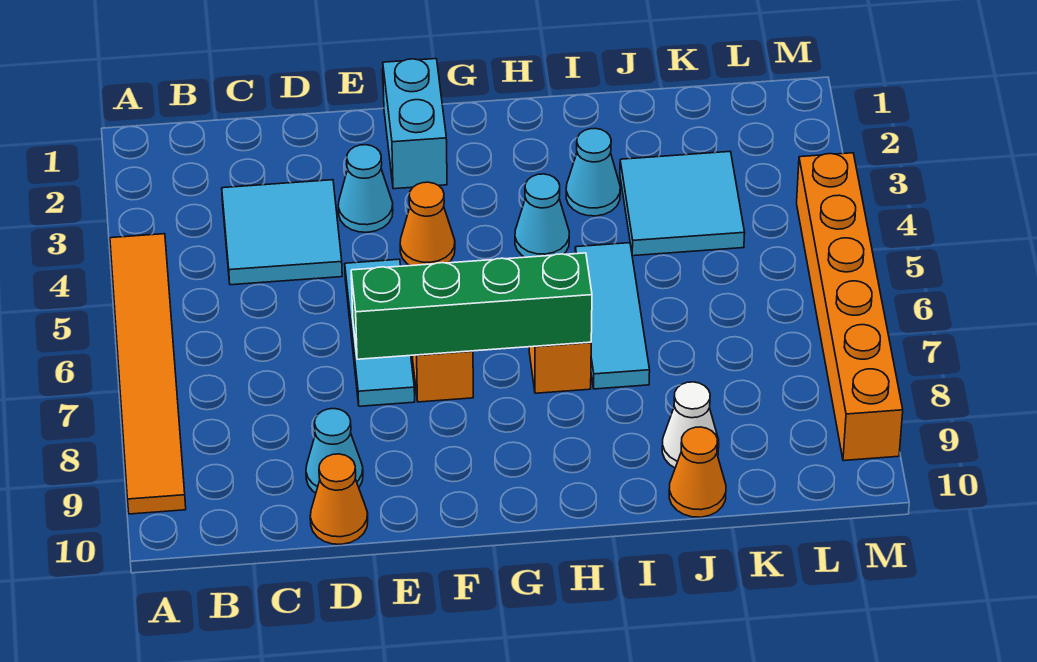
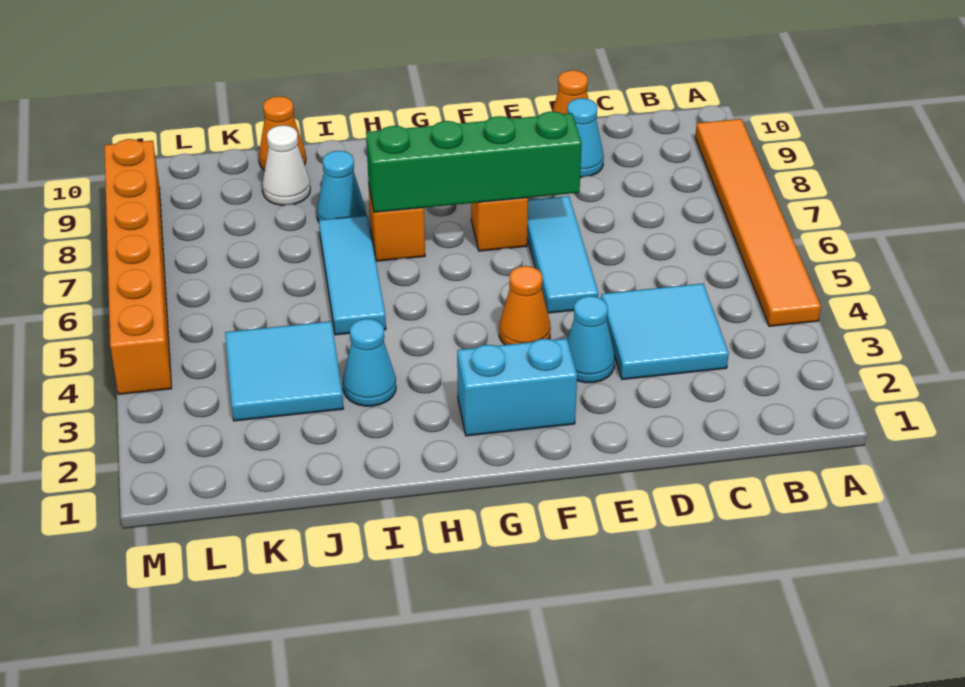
cyan 1x2 brick [383,59,447,189] -> cyan 1x2 brick turned to [457,338,577,436]
cyan 1x1 cone [515,174,569,257] -> cyan 1x1 cone moved to [317,151,365,222]

